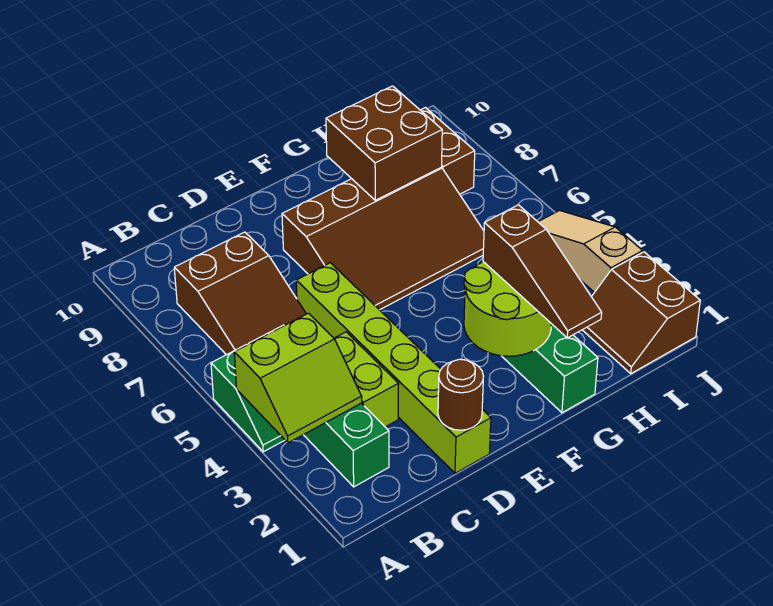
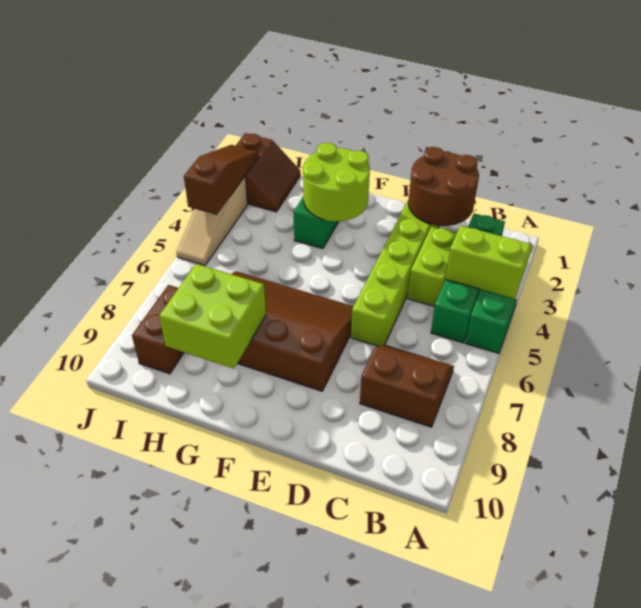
brown 2x3 slope [174,232,306,355] -> brown 2x2 slope [360,345,454,427]
brown 1x1 round brick [438,359,483,430] -> brown 2x2 round brick [408,147,479,226]
brown 1x3 slope [483,205,602,338] -> brown 1x3 slope moved to [184,145,259,215]
brown 2x2 brick [326,86,442,200] -> lime 2x2 brick [159,264,266,369]

